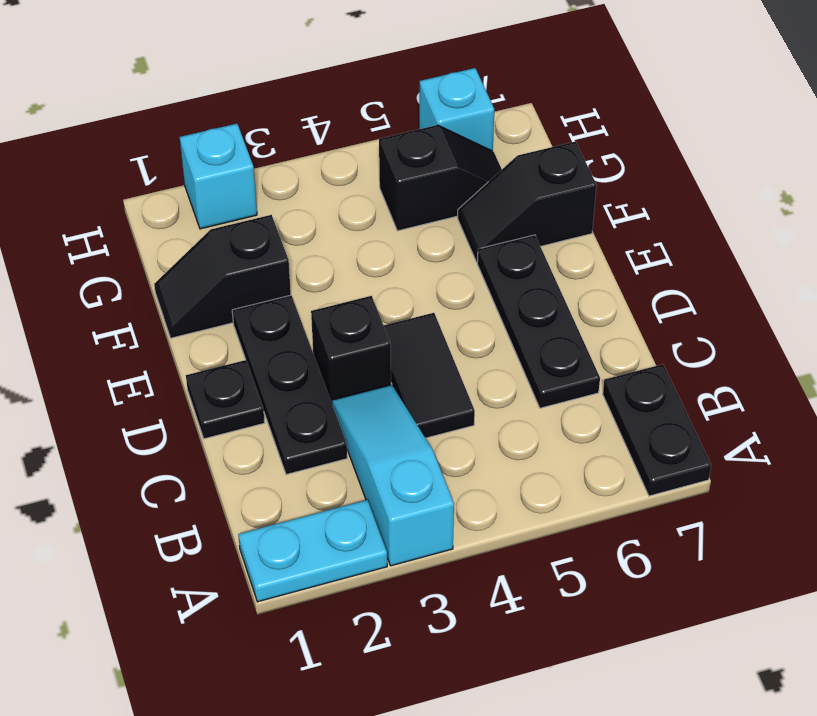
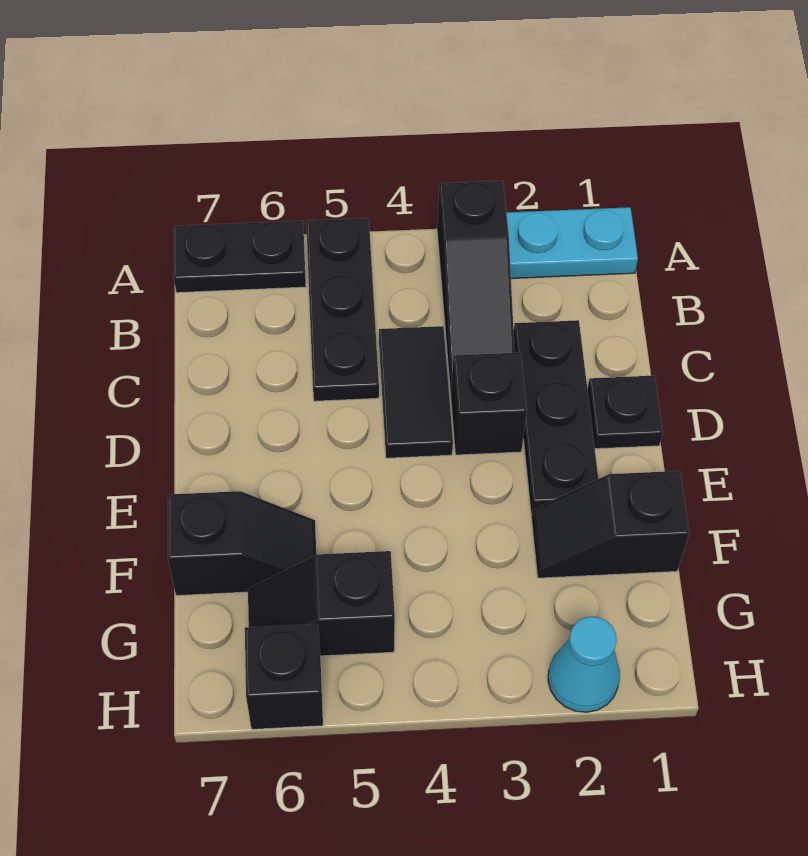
cyan 1x3 slope [332,385,454,566] -> black 1x3 slope [437,181,515,395]
black 1x2 plate [603,364,711,496] -> black 1x2 plate turned to [174,221,306,293]
black 1x3 plate [477,235,600,408] -> black 1x3 plate moved to [306,218,379,401]
black 1x2 slope [154,215,291,338] -> black 1x2 slope turned to [531,471,689,578]
cyan 1x1 brick [180,124,257,229] -> cyan 1x1 cone [548,617,620,712]
cyan 1x1 brick [419,68,494,151] -> black 1x1 brick [245,624,323,729]

